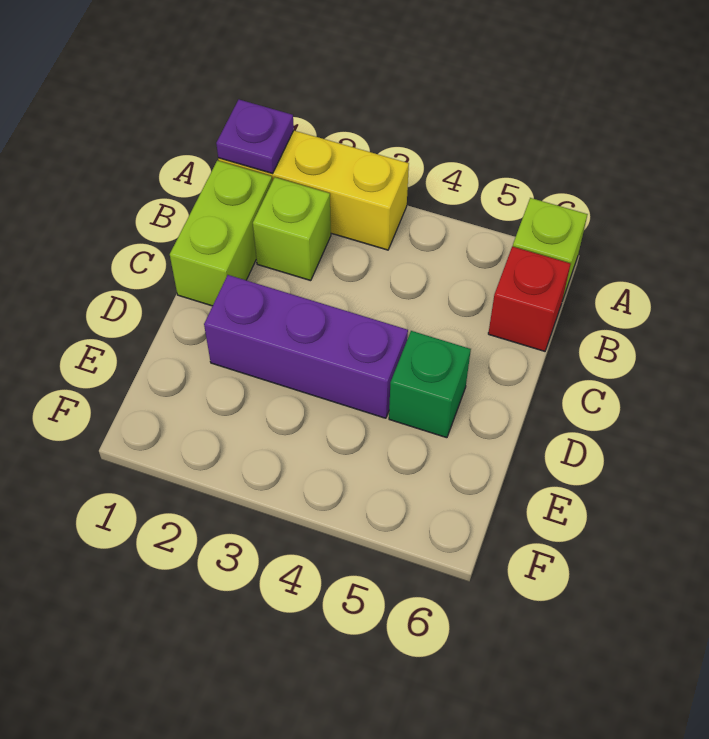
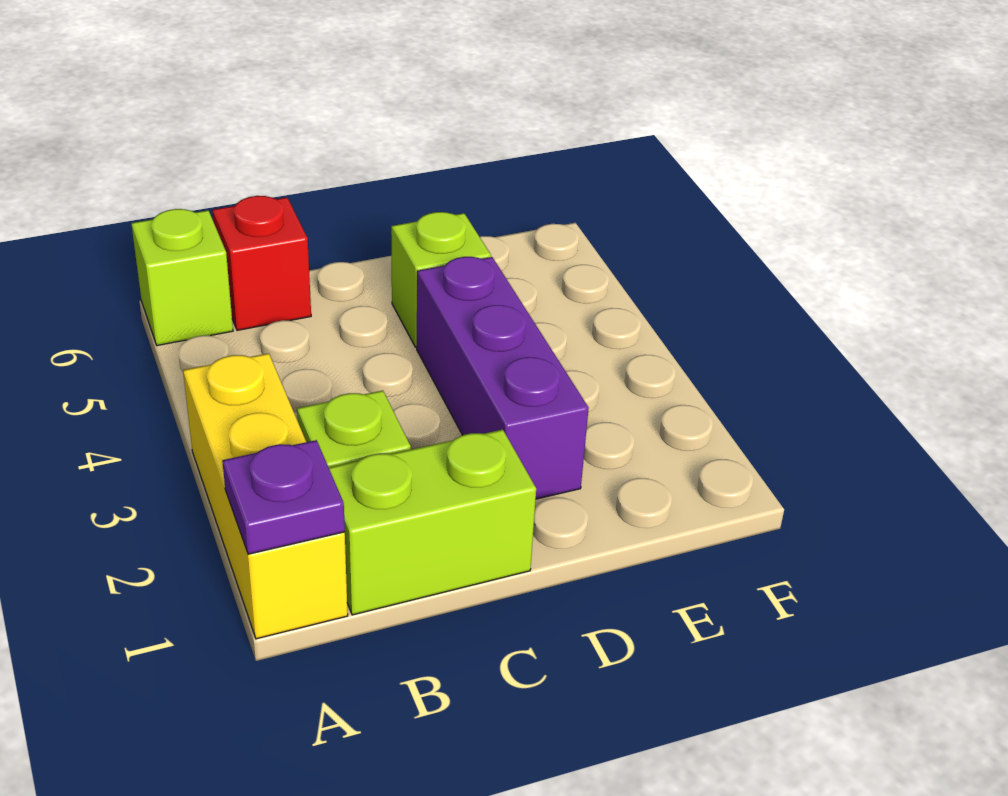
green 1x1 brick [389,331,471,438] -> lime 1x1 brick [391,212,491,347]

